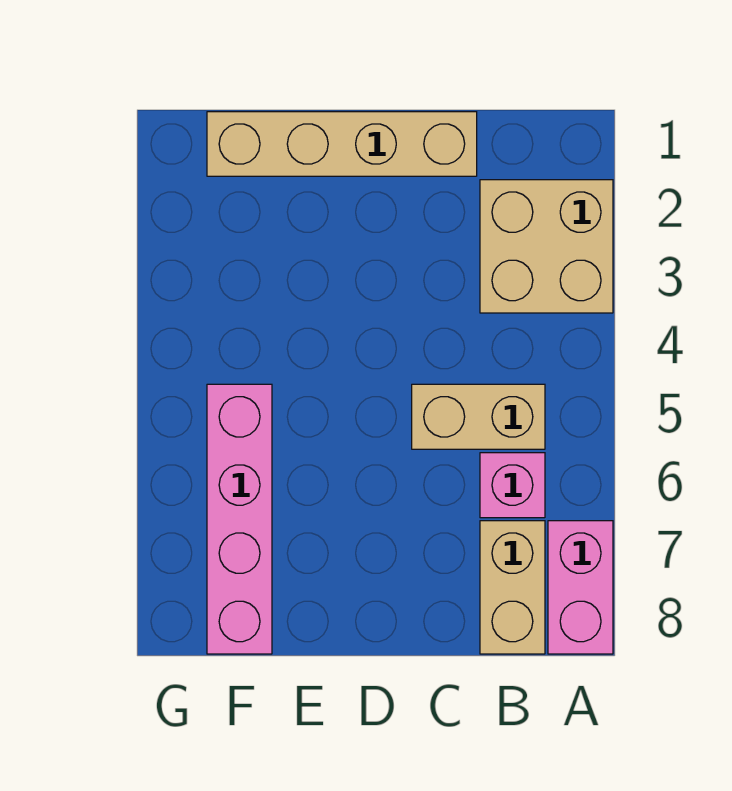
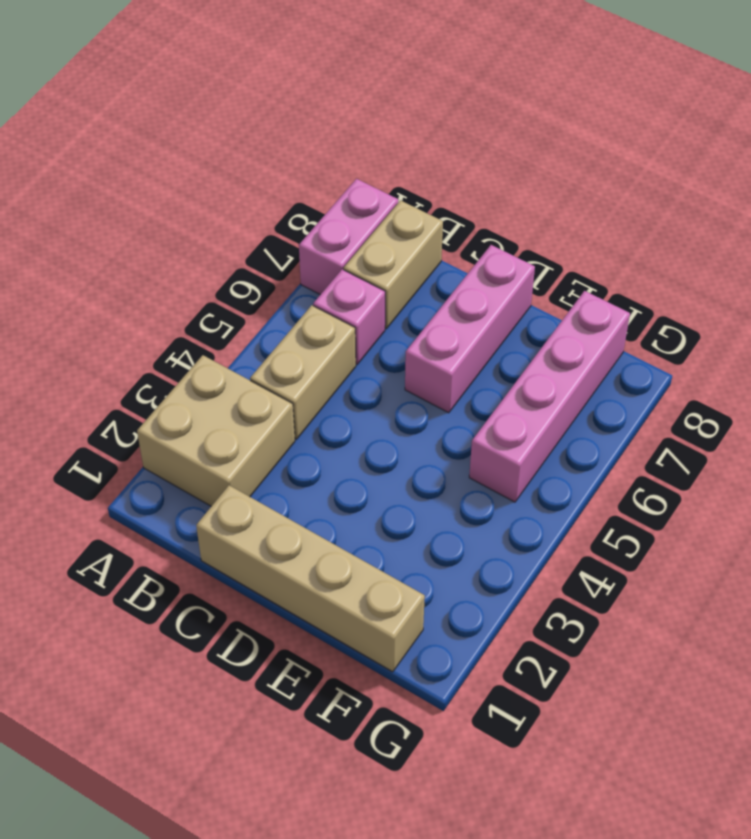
tan 1x2 brick [412,384,545,449] -> tan 1x2 brick turned to [250,305,356,439]
none -> pink 1x3 brick [405,245,535,413]

